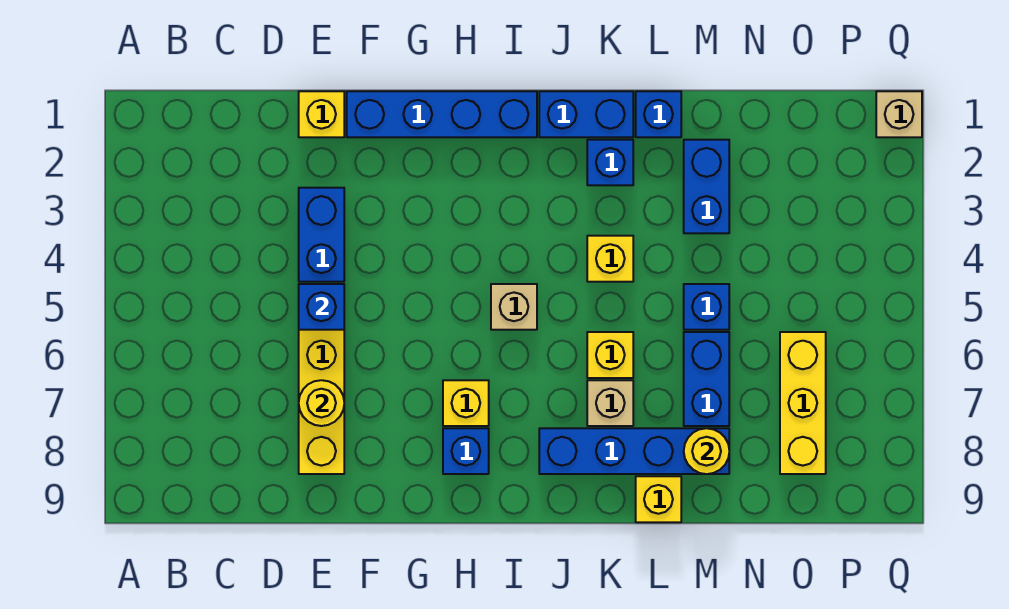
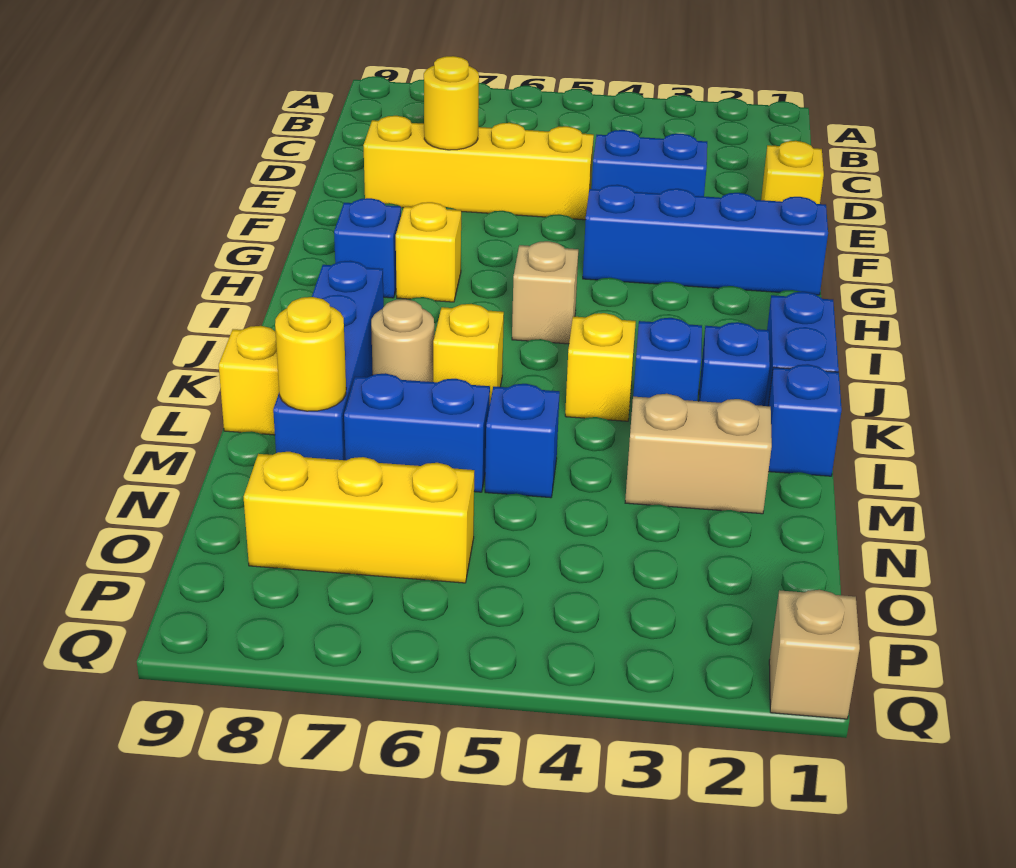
blue 1x1 brick [299,284,344,330] -> blue 1x1 brick moved to [633,318,702,401]
blue 1x4 brick [347,91,537,137] -> blue 1x4 brick turned to [583,185,828,295]
tan 1x1 brick [587,380,633,426] -> tan 1x1 round brick [371,299,434,382]
blue 1x2 brick [684,140,729,233] -> tan 1x2 brick [625,394,772,514]

